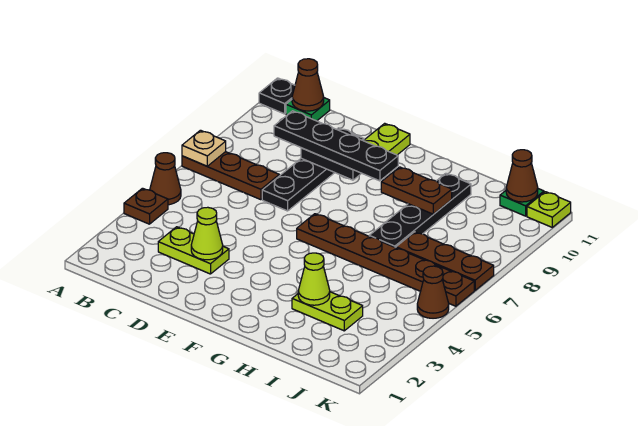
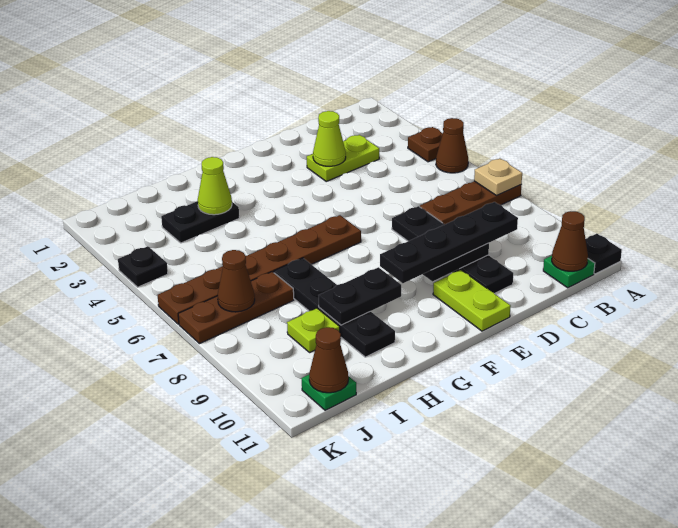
brown 1x2 plate [381,167,452,214] -> black 1x2 plate [319,267,401,325]
lime 1x2 plate [292,292,363,331] -> black 1x2 plate [161,201,239,243]
none -> black 1x1 plate [118,246,168,287]
brown 1x1 cone [417,266,449,318] -> brown 1x1 cone moved to [218,250,255,312]
lime 1x1 plate [527,192,571,227] -> lime 1x1 plate moved to [287,308,340,352]

